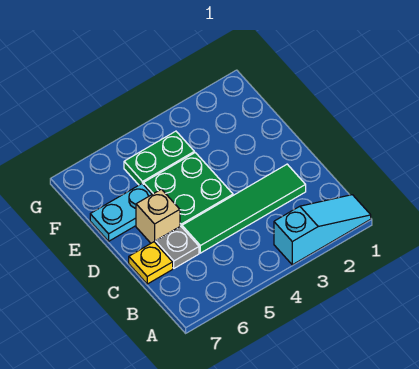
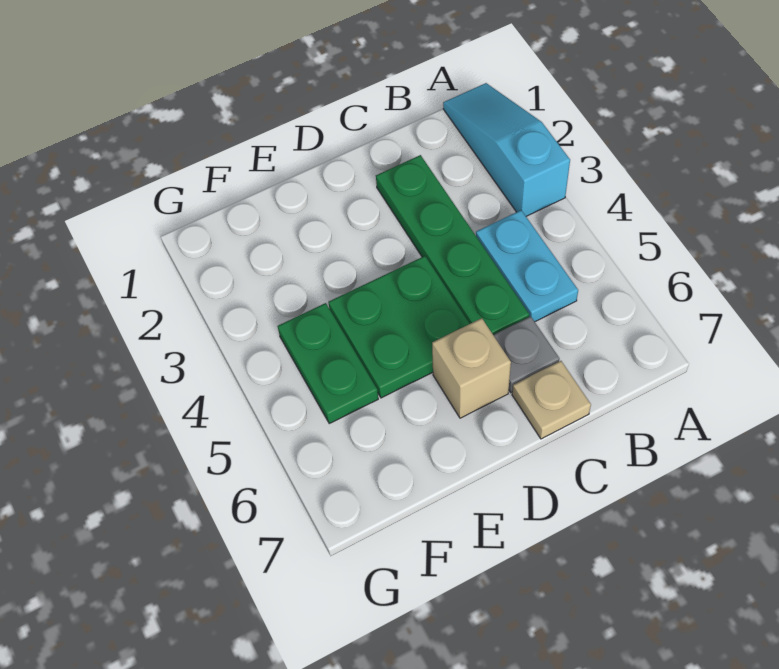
green 1x4 tile [182,164,306,253] -> green 1x4 plate [376,155,529,335]
yellow 1x1 plate [129,242,173,284] -> tan 1x1 plate [512,361,591,439]
cyan 1x2 plate [90,184,152,241] -> cyan 1x2 plate moved to [476,210,578,322]

